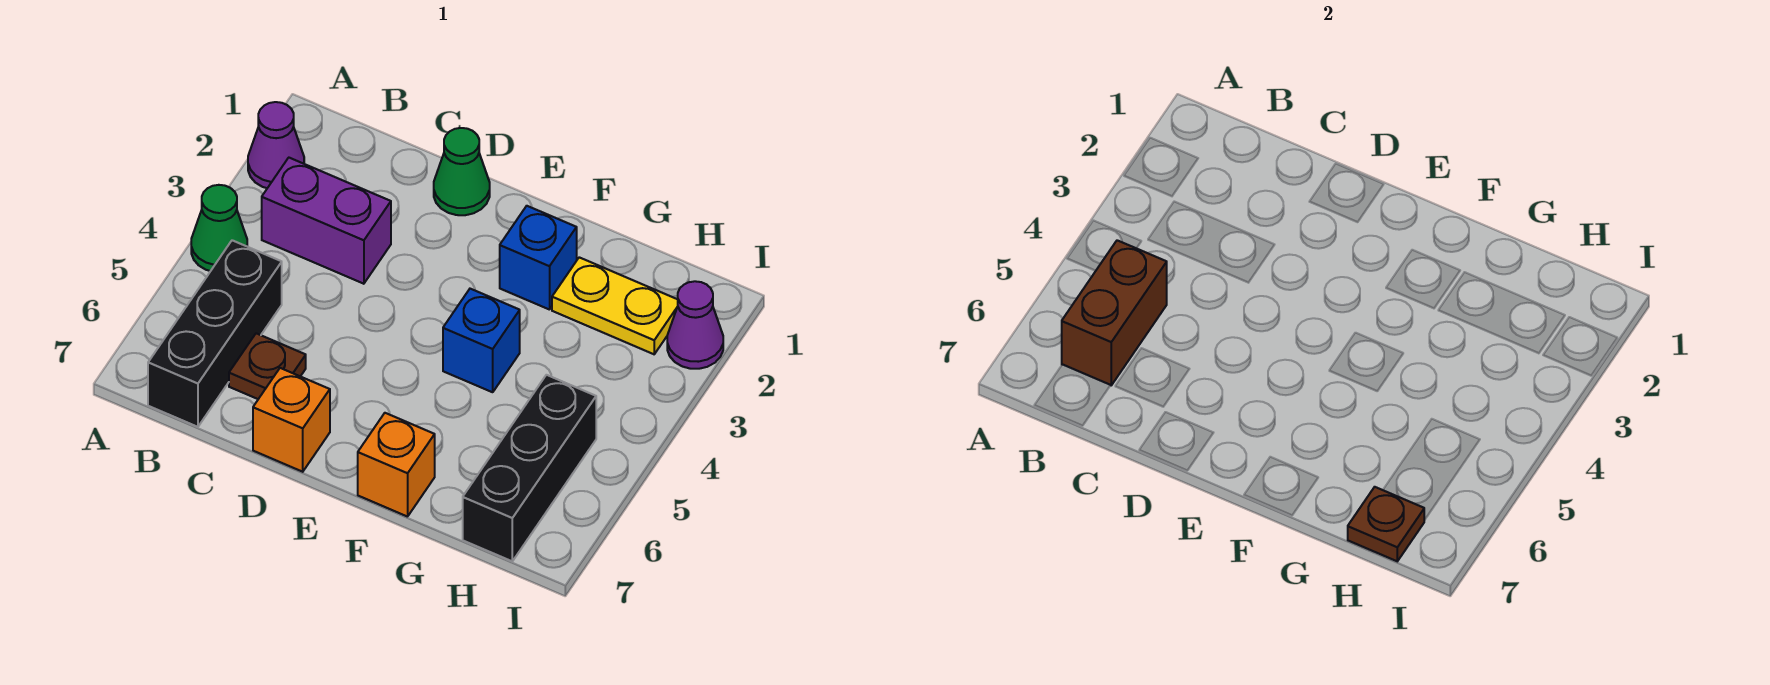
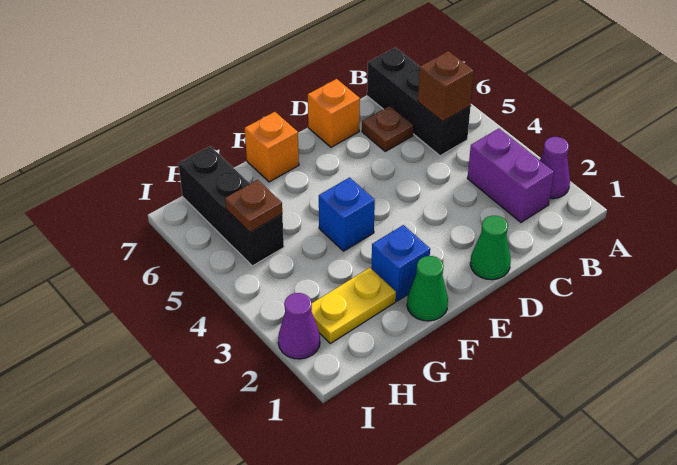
green 1x1 cone [191,185,247,271] -> green 1x1 cone moved to [407,256,448,321]
purple 1x2 brick [262,158,391,284] -> purple 1x2 brick turned to [467,129,554,222]
brown 1x2 brick [1062,240,1167,385] -> brown 1x1 brick [418,51,474,122]
brown 1x1 plate [1348,487,1424,561] -> brown 1x1 plate moved to [225,180,282,232]

